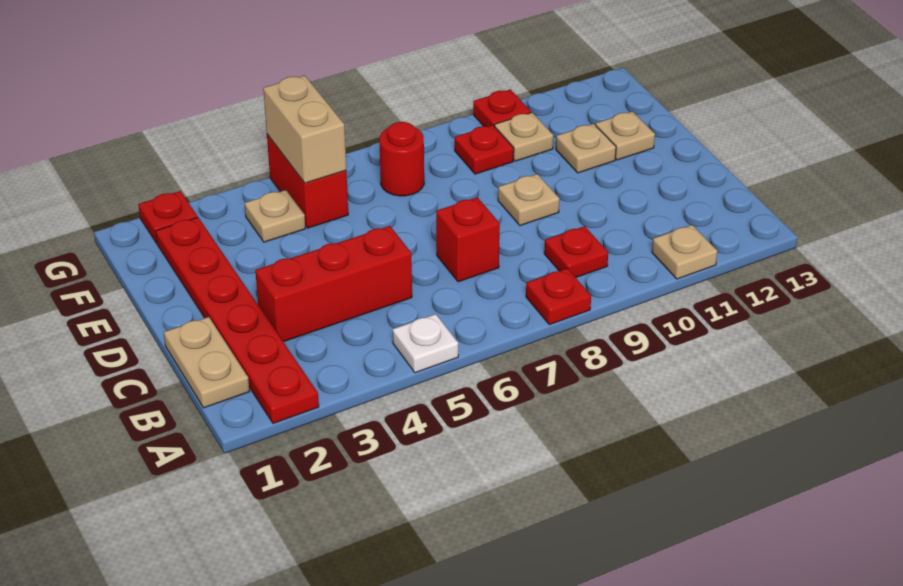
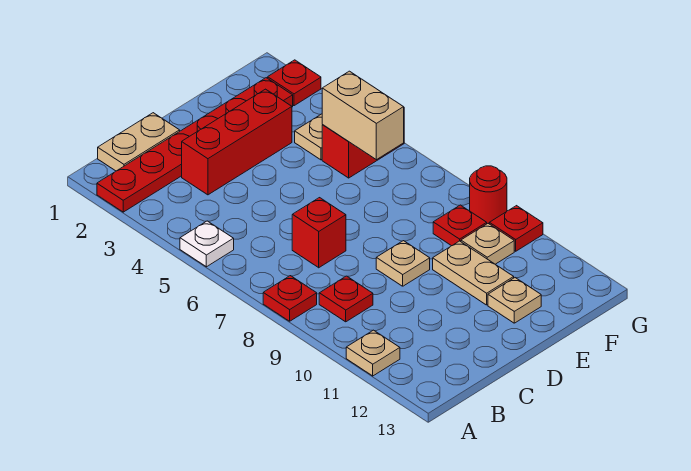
red 1x3 brick [255,226,412,342] -> red 1x3 brick turned to [182,89,292,195]
tan 1x1 plate [556,124,616,173] -> tan 1x2 plate [433,241,514,305]
tan 1x2 brick [263,76,346,183] -> tan 1x2 brick turned to [322,71,404,160]
red 1x1 round brick [379,122,424,196] -> red 1x1 round brick moved to [470,166,507,224]

